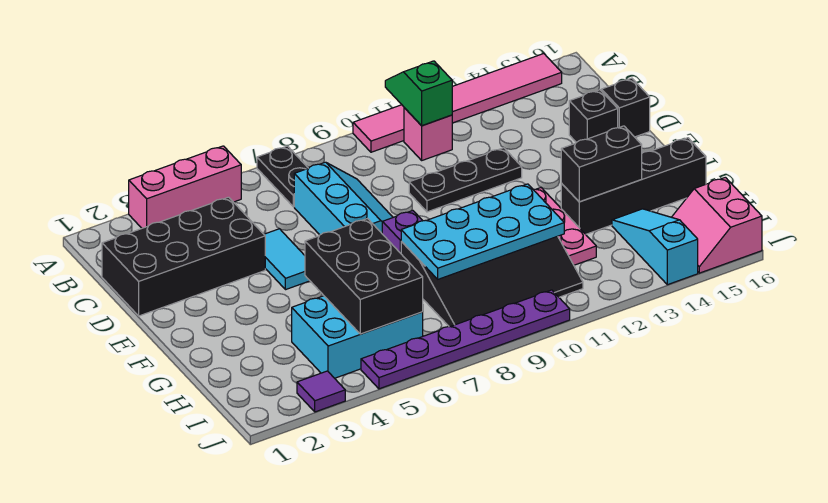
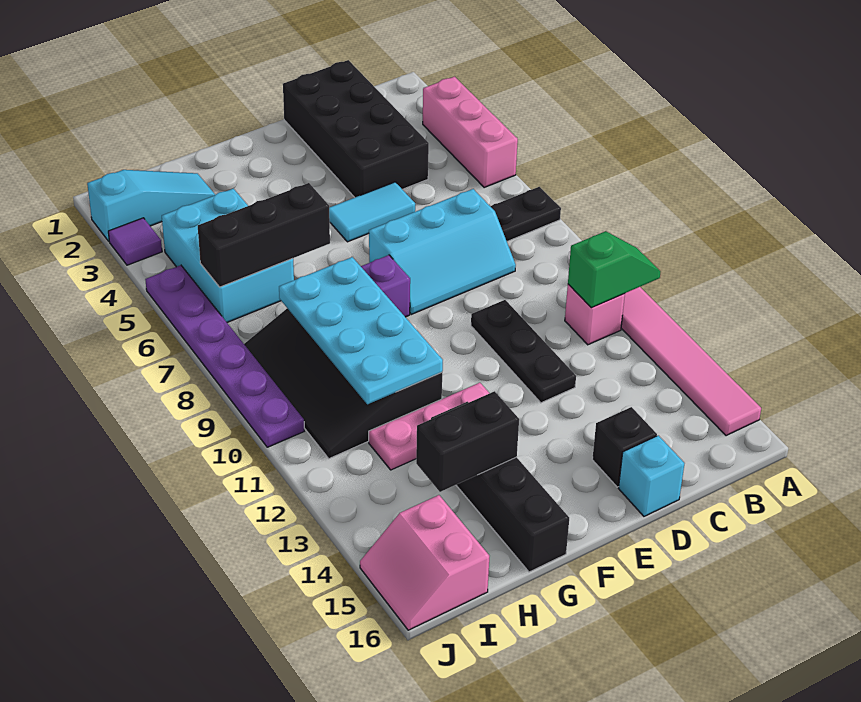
black 1x1 brick [601,78,650,137] -> cyan 1x1 brick [619,435,685,516]
black 2x3 brick [305,219,423,334] -> black 1x3 brick [198,183,330,287]
black 1x2 brick [561,126,642,202] -> black 1x2 brick turned to [416,391,519,492]
cyan 1x3 slope [612,209,698,285] -> cyan 1x3 slope moved to [87,170,215,241]
pink 2x2 slope [672,177,762,273] -> pink 2x2 slope turned to [360,495,489,630]

